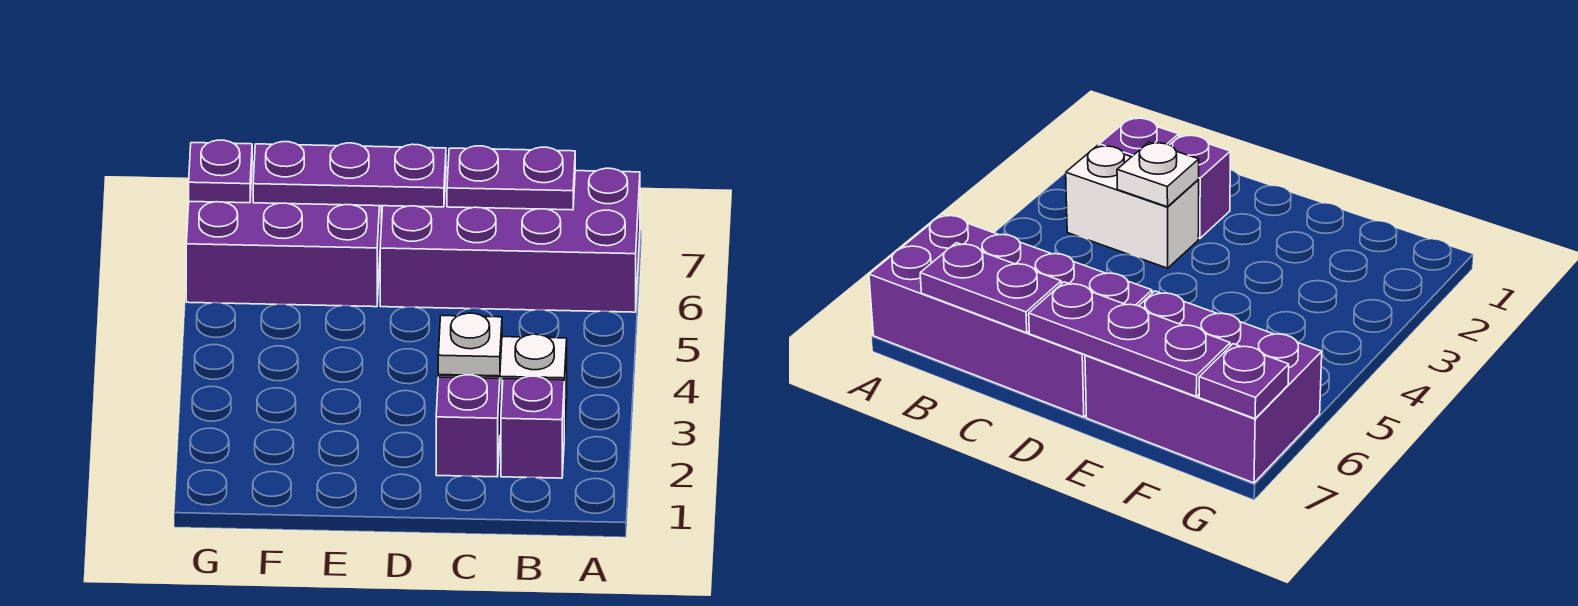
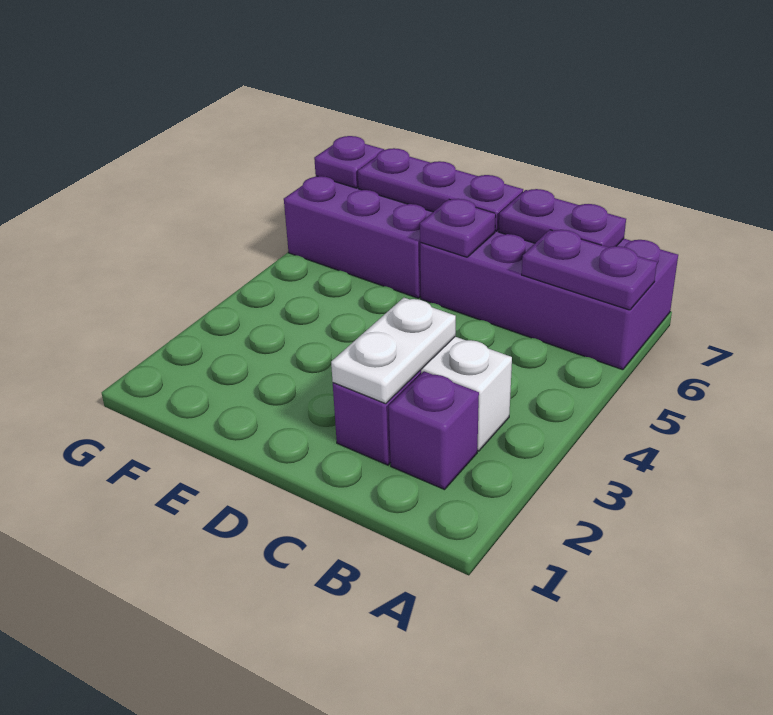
none -> purple 1x2 plate [522,230,657,310]
white 1x1 plate [438,313,502,376] -> white 1x2 plate [331,298,456,404]
none -> purple 1x1 plate [420,199,496,257]

